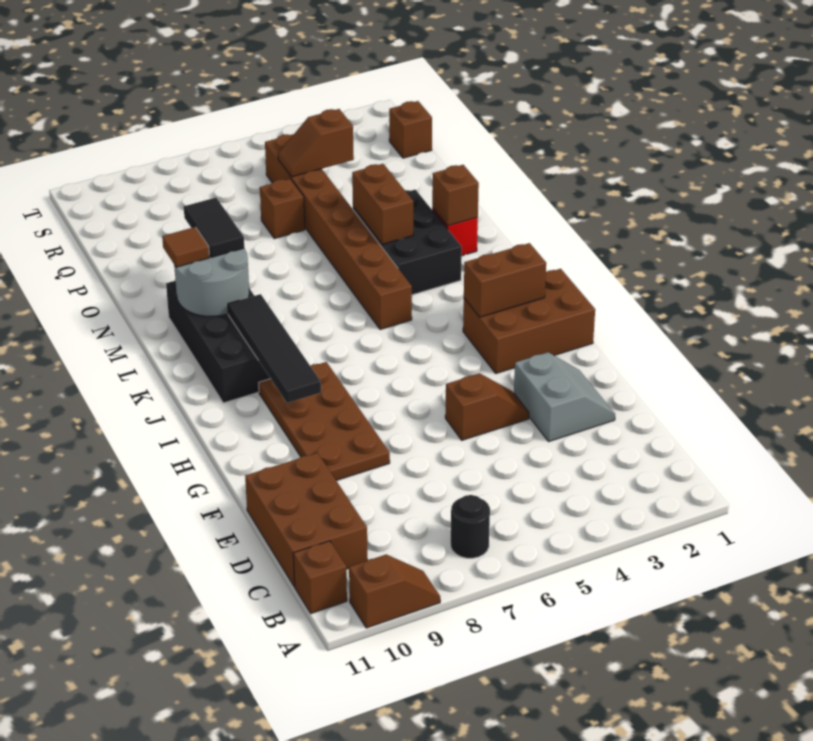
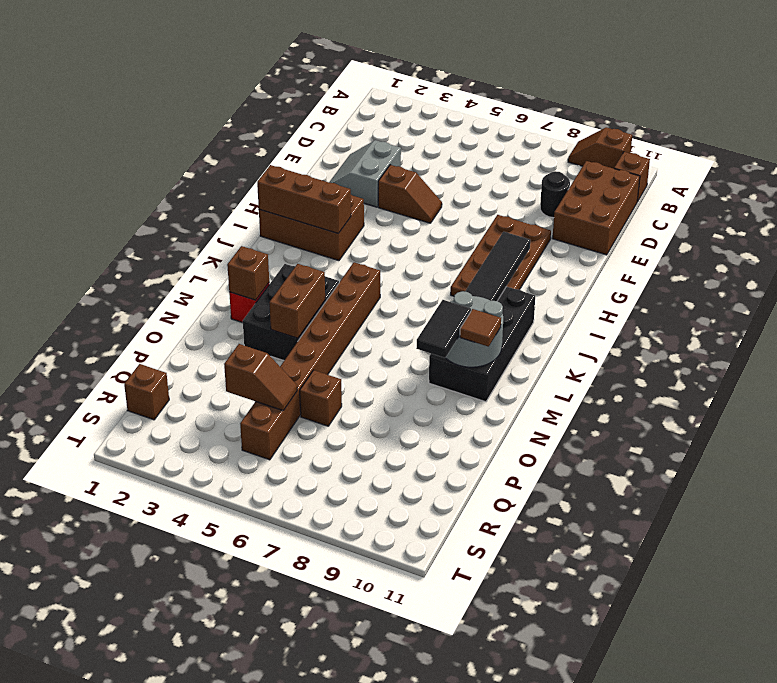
black 1x1 round brick [451,495,490,558] -> black 1x1 round brick moved to [540,171,570,218]
brown 1x2 slope [445,373,529,440] -> brown 1x2 slope turned to [378,165,442,223]
brown 1x2 brick [464,243,546,317] -> brown 1x3 brick [257,165,351,234]

